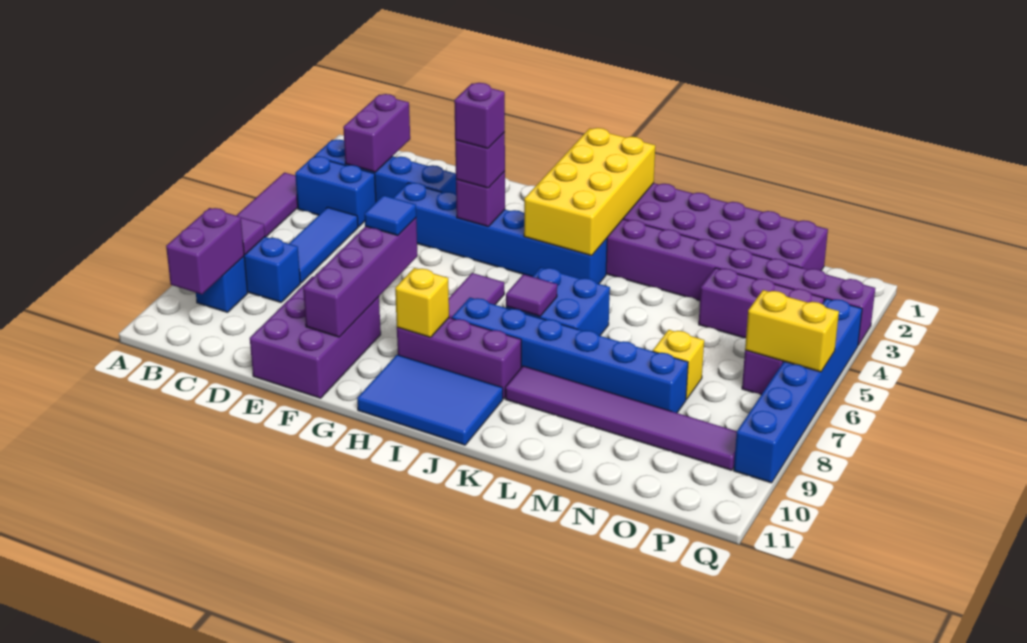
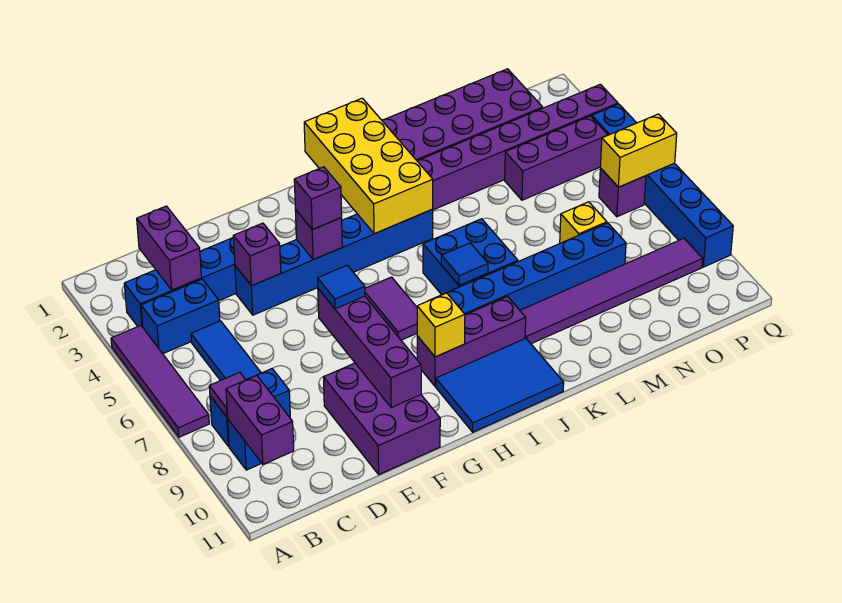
purple 1x1 brick [454,83,505,149] -> purple 1x1 brick moved to [233,223,281,286]
purple 1x1 tile [506,274,557,316] -> blue 1x1 tile [441,243,488,286]

